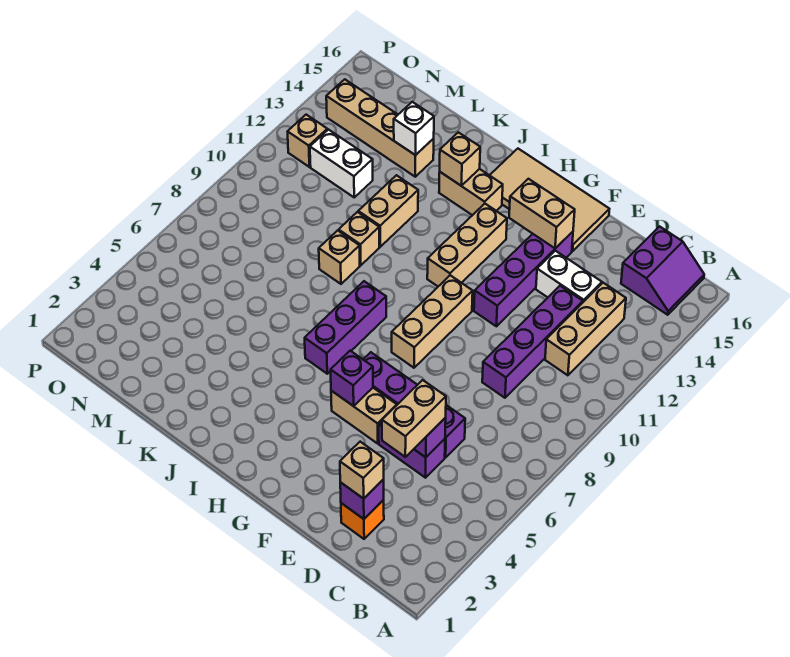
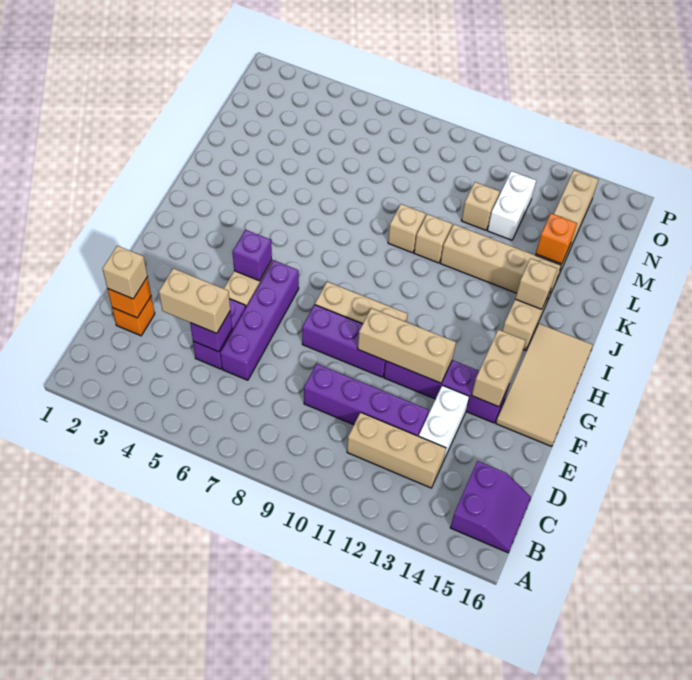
purple 2x2 slope [621,226,704,315] -> purple 2x2 slope turned to [450,461,531,553]
purple 1x1 brick [340,479,384,519] -> orange 1x1 brick [108,277,151,318]
tan 1x3 brick [427,204,507,286] -> tan 1x3 brick moved to [358,308,456,383]
purple 1x3 brick [305,281,386,374] -> purple 1x3 brick moved to [302,305,386,377]
tan 1x2 brick [358,175,418,247] -> tan 1x4 brick [440,224,561,302]
white 1x1 brick [394,102,434,155] -> orange 1x1 brick [536,213,577,264]
tan 1x1 brick [288,115,327,167] -> tan 1x1 brick moved to [461,182,500,230]

